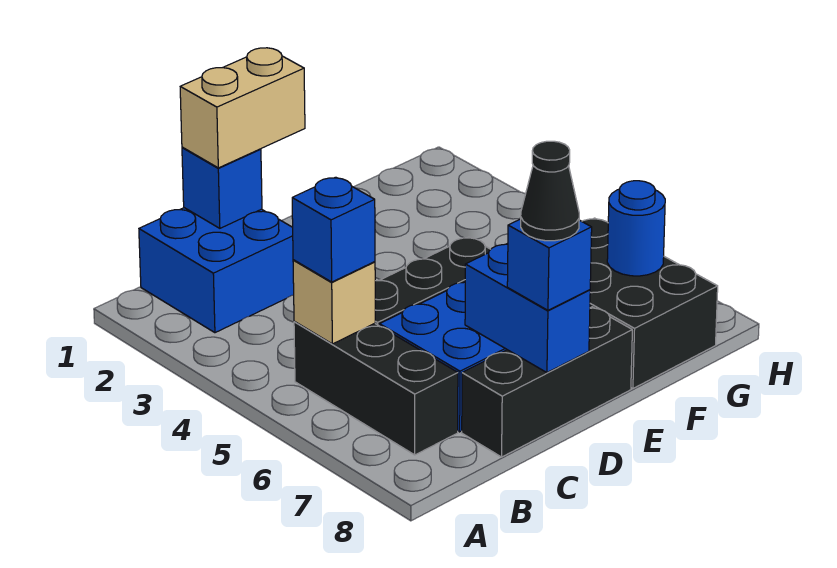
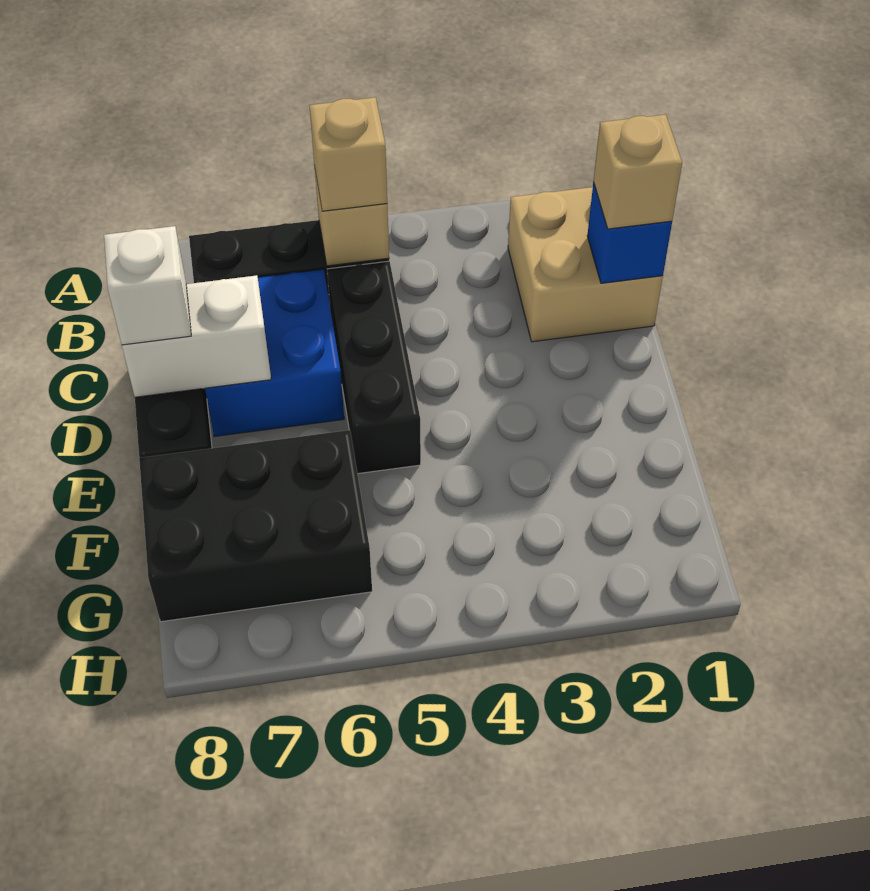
blue 2x2 brick [139,208,294,333] -> tan 2x2 brick [508,187,663,342]
blue 1x1 brick [292,177,375,282] -> tan 1x1 brick [309,97,387,211]
tan 1x2 brick [180,48,305,168] -> tan 1x1 brick [594,115,682,229]
blue 1x2 brick [465,243,590,373] -> white 1x2 brick [122,275,271,397]
blue 1x1 brick [507,219,592,310] -> white 1x1 brick [104,226,191,345]
black 1x1 cone [521,141,579,241] -> none
blue 1x1 round brick [607,181,665,276] -> none

